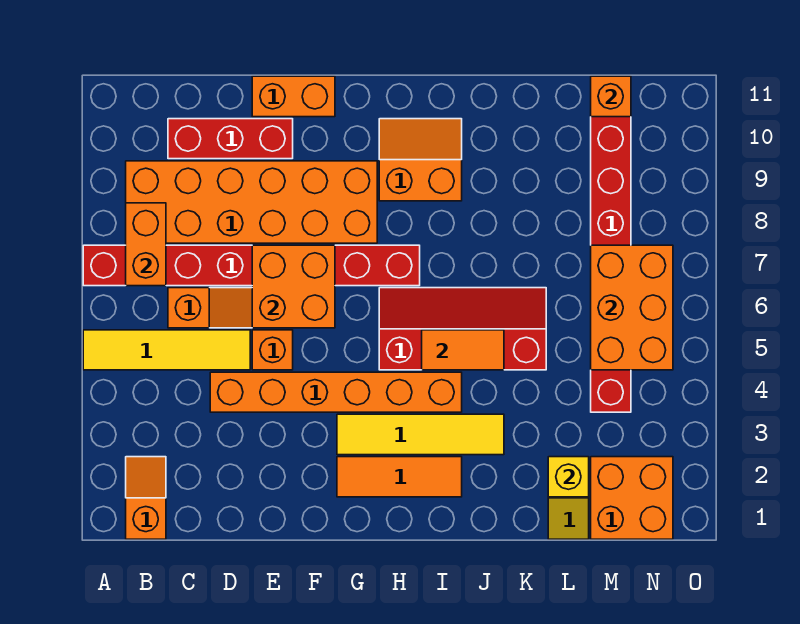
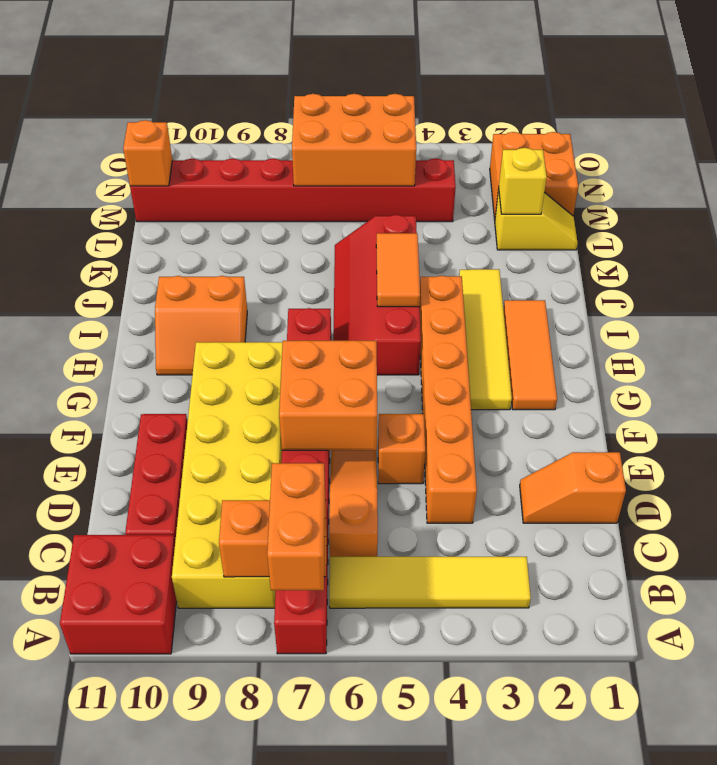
yellow 1x4 tile [83,330,250,370] -> yellow 1x4 tile turned to [329,557,531,608]
none -> red 2x2 brick [60,535,177,654]
orange 1x2 slope [126,457,166,539] -> orange 1x2 slope moved to [520,452,626,523]
orange 2x6 brick [126,161,377,243] -> yellow 2x6 brick [172,342,283,608]
orange 1x2 brick [252,76,335,117] -> orange 1x2 brick moved to [267,463,326,590]
orange 2x2 slope [379,119,462,201] -> orange 2x2 slope turned to [155,276,247,375]

